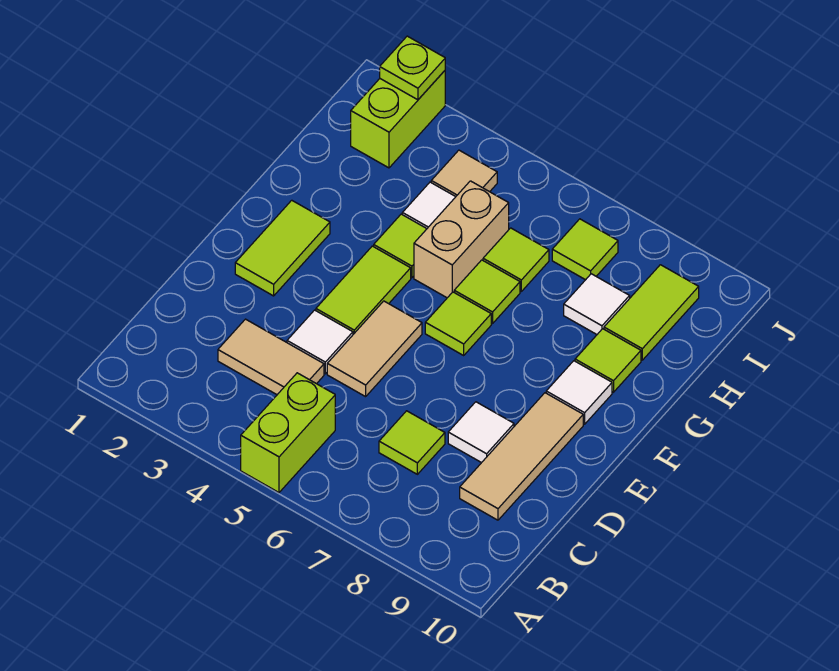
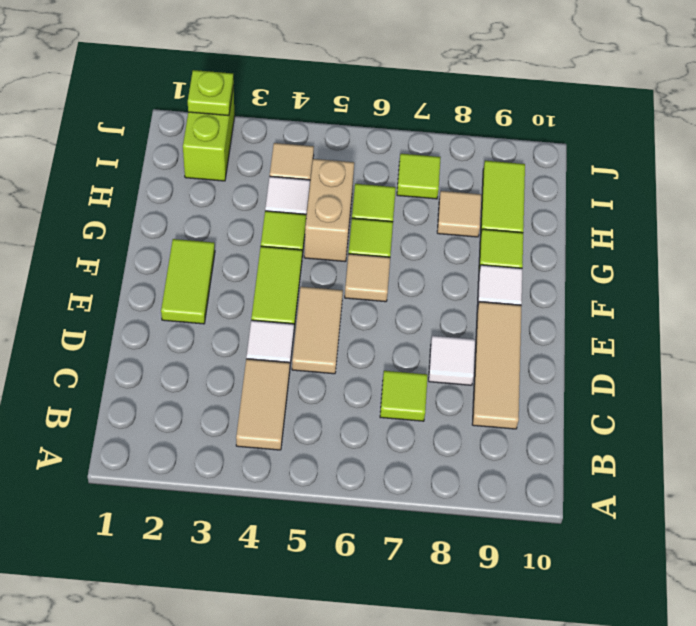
lime 1x2 brick [241,373,335,492] -> none
tan 1x2 tile [218,319,324,395] -> tan 1x2 tile turned to [236,359,290,450]
lime 1x1 tile [425,292,491,355] -> tan 1x1 tile [345,254,390,302]
white 1x1 tile [564,274,630,334] -> tan 1x1 tile [437,191,481,237]

